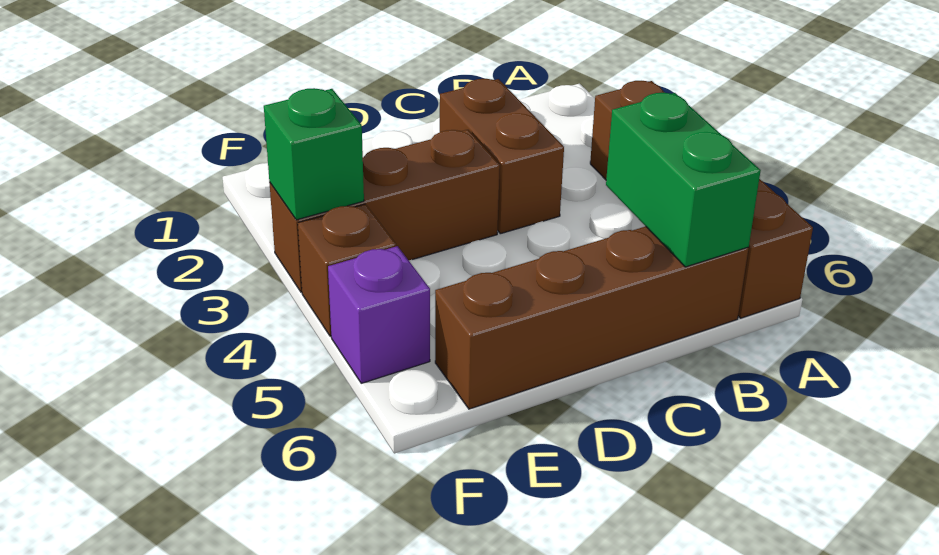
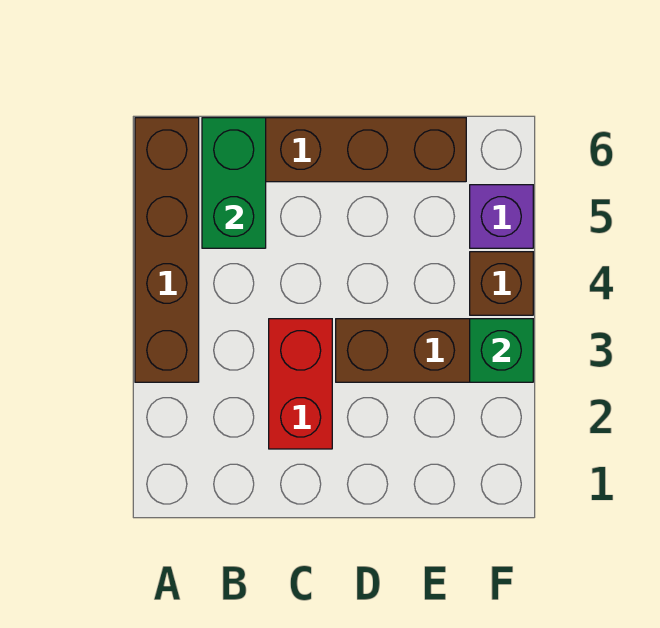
brown 1x2 brick [440,79,564,234] -> red 1x2 brick [269,319,332,449]

